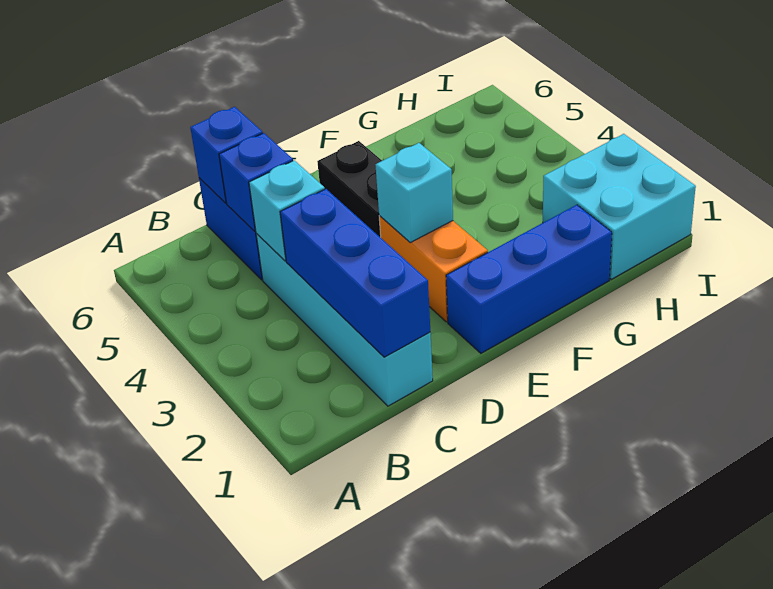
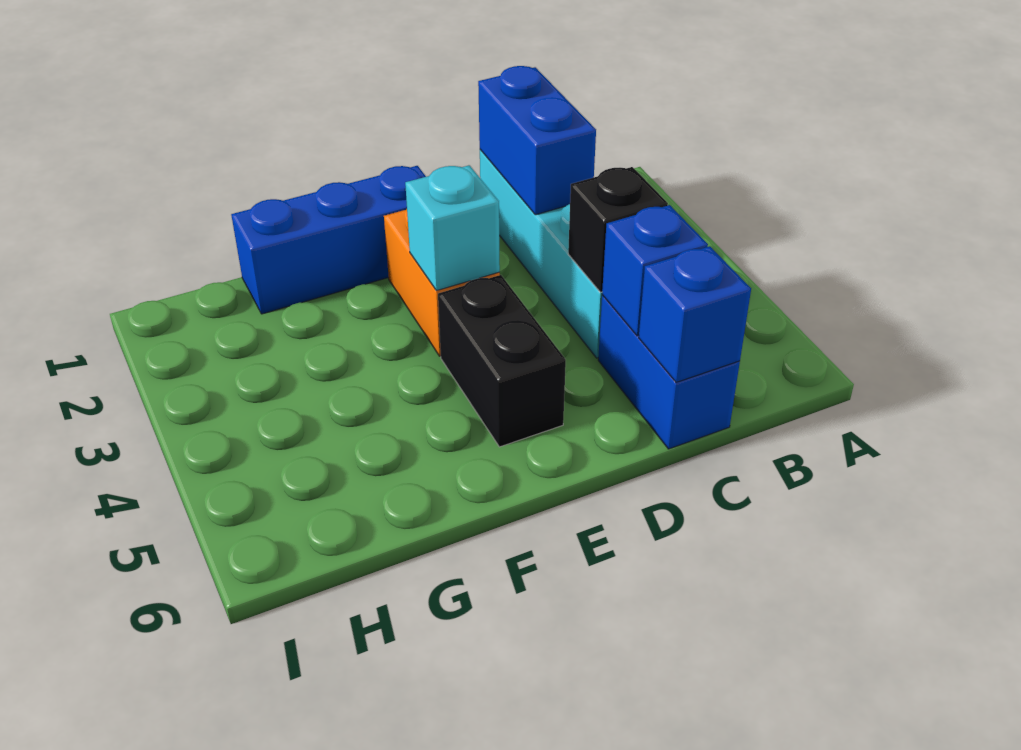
blue 1x3 brick [280,189,430,357] -> blue 1x2 brick [478,66,596,215]
cyan 1x1 brick [249,160,325,261] -> black 1x1 brick [568,167,668,292]
cyan 2x2 brick [543,134,696,279] -> none

